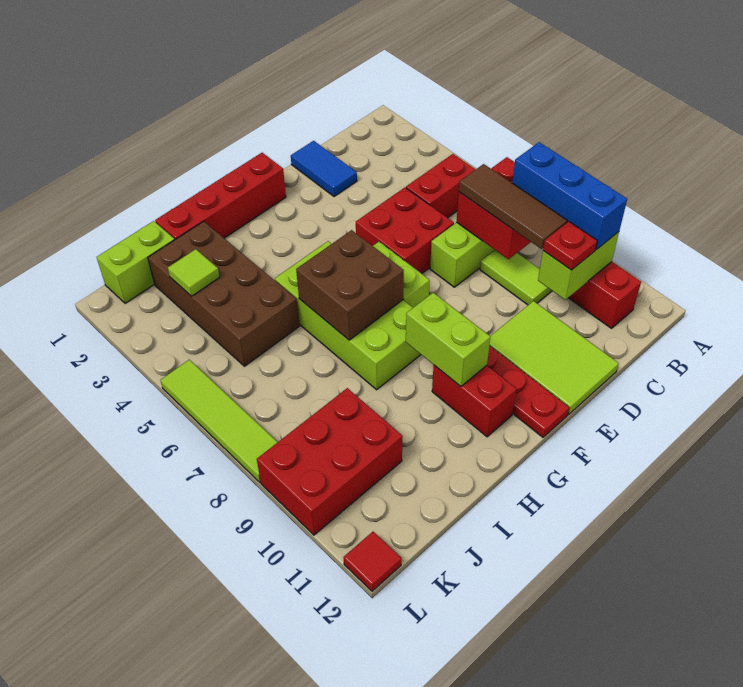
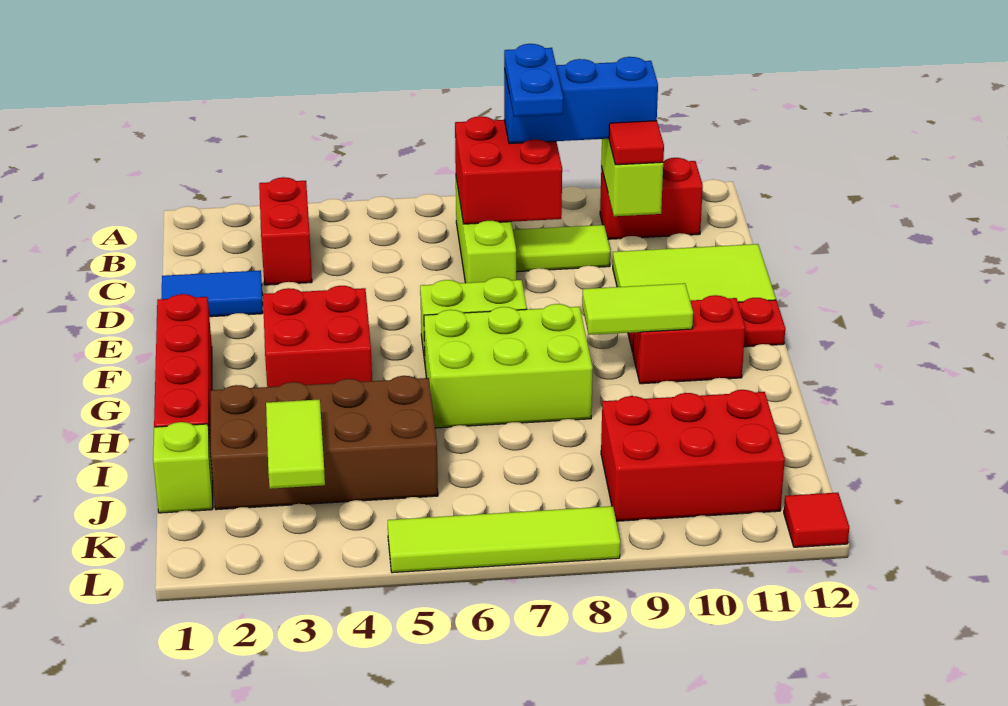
red 1x2 brick [406,154,476,218] -> red 1x2 brick moved to [259,177,312,285]
none -> blue 1x2 plate [504,44,563,117]
brown 1x3 tile [459,164,567,249] -> none
red 1x1 plate [543,221,597,270] -> red 1x1 tile [609,121,664,165]
red 2x2 brick [356,188,454,274] -> red 2x2 brick moved to [263,286,372,387]
lime 2x4 brick [275,241,421,390] -> lime 2x3 brick [424,304,593,428]
brown 2x2 brick [296,230,404,340] -> none
lime 1x2 brick [406,293,490,386] -> lime 1x2 tile [582,283,693,335]
lime 1x2 brick [97,221,175,304] -> lime 1x1 brick [153,422,213,513]
lime 1x1 tile [168,249,219,296] -> lime 1x2 tile [266,399,325,489]
red 2x3 brick [257,388,403,535] -> red 2x3 brick turned to [601,390,785,521]

